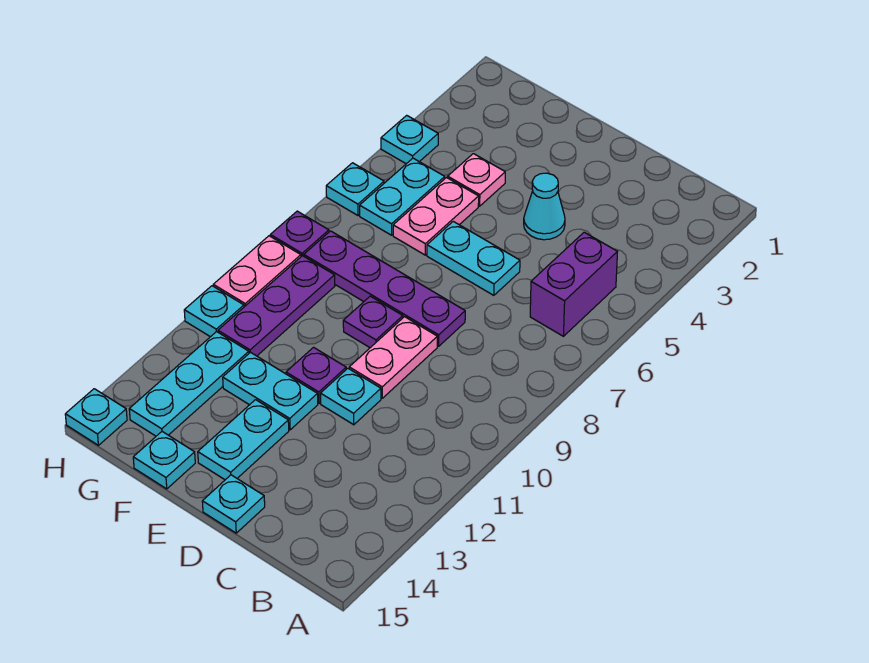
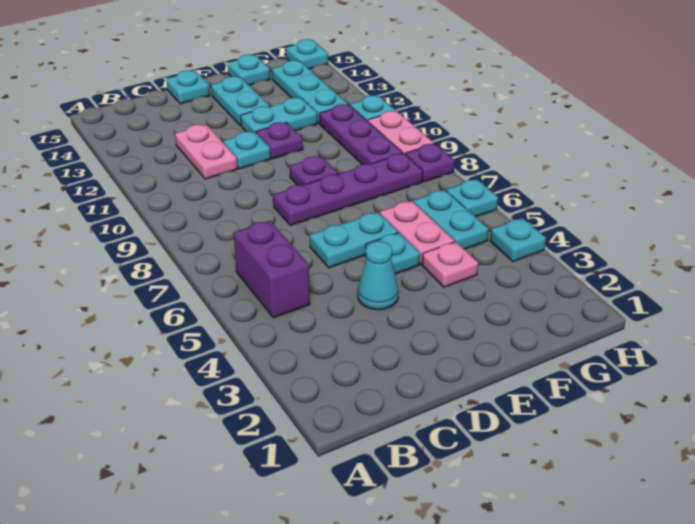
pink 1x2 plate [349,317,437,398] -> pink 1x2 plate moved to [175,125,237,179]
none -> cyan 1x1 plate [365,233,420,274]

